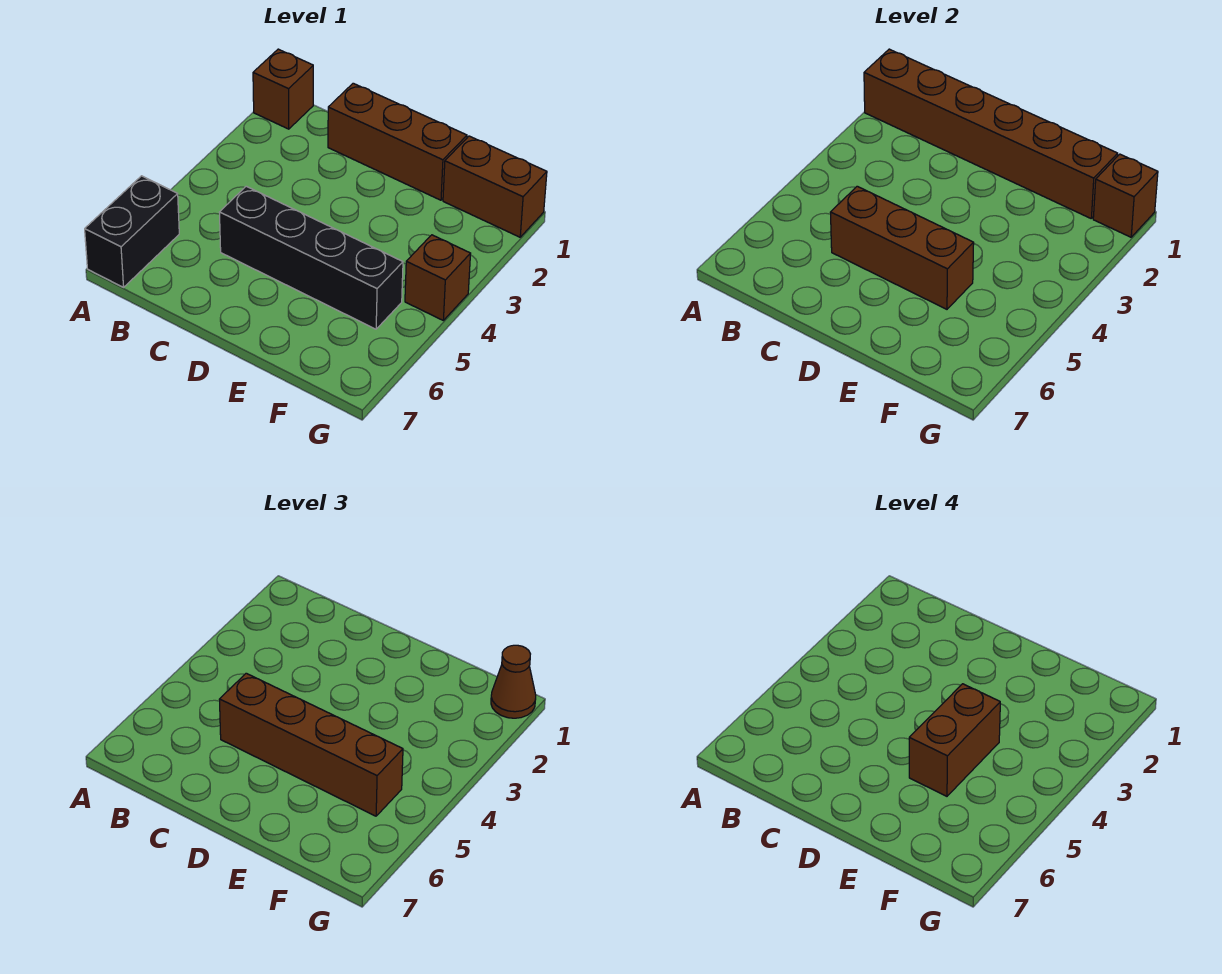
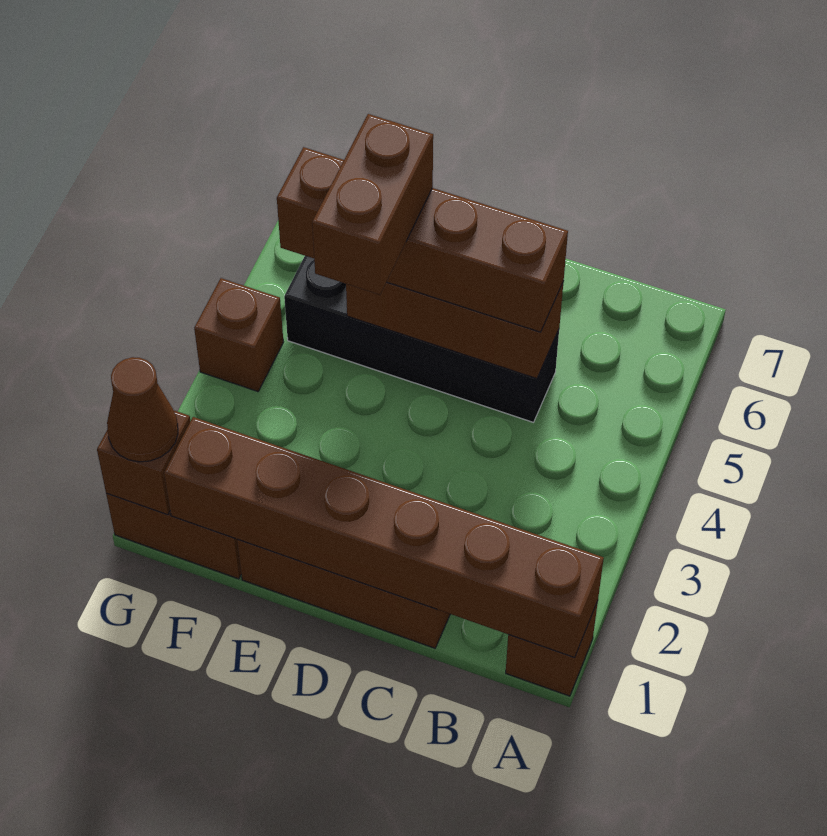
black 1x2 brick [85,176,179,287] -> none

